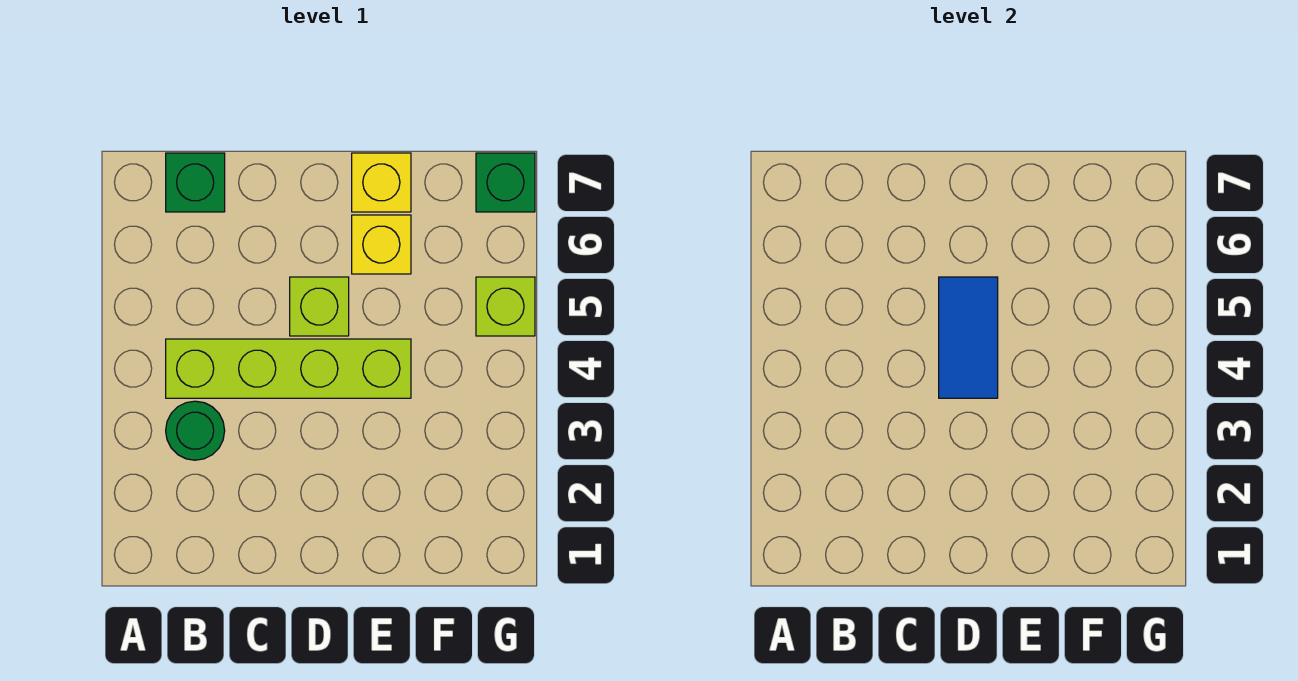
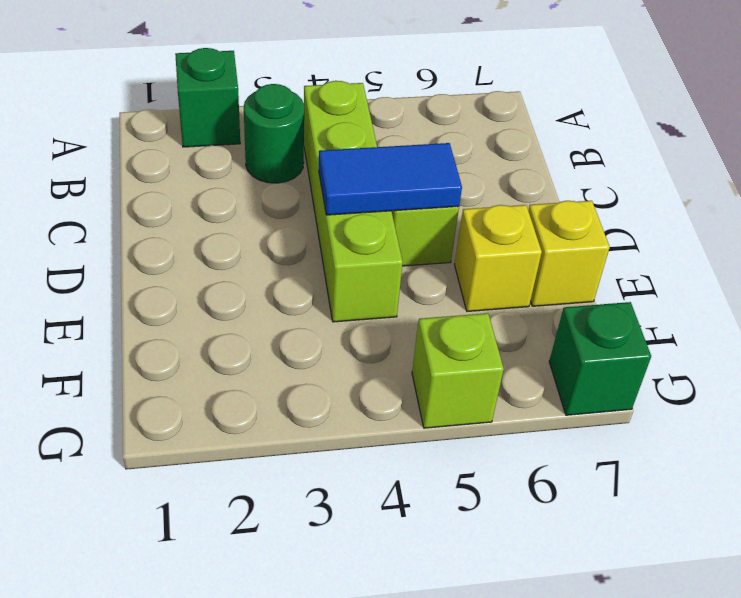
green 1x1 brick [166,153,225,212] -> green 1x1 brick moved to [175,48,240,147]

